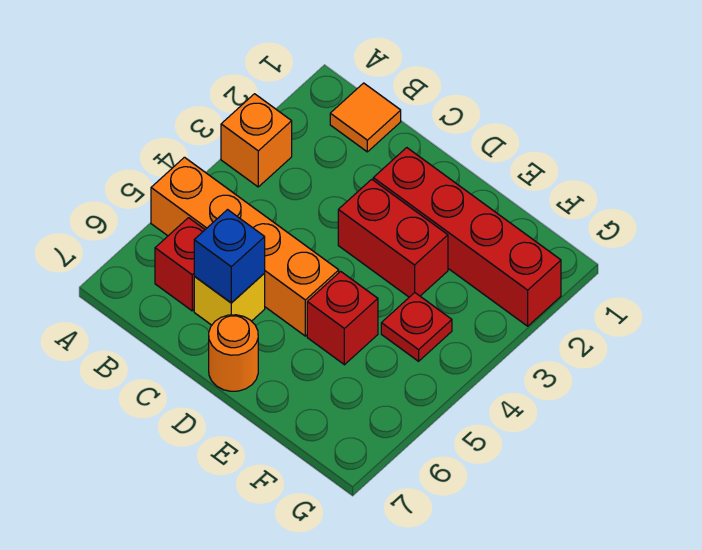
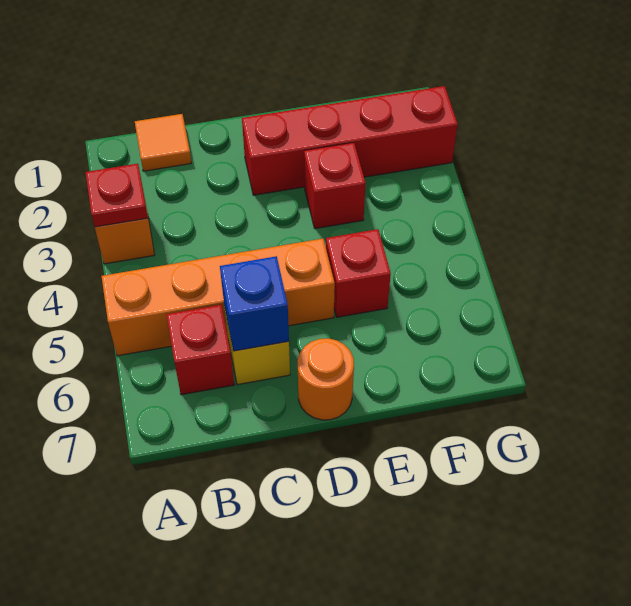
red 1x2 brick [338,179,448,297] -> red 1x1 brick [304,143,366,229]
red 1x1 plate [381,293,452,361] -> red 1x1 plate moved to [86,164,147,227]

